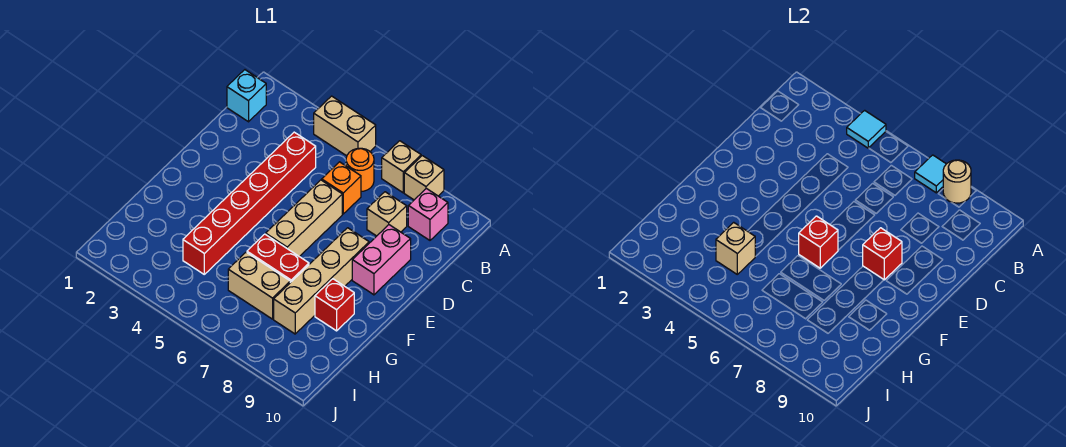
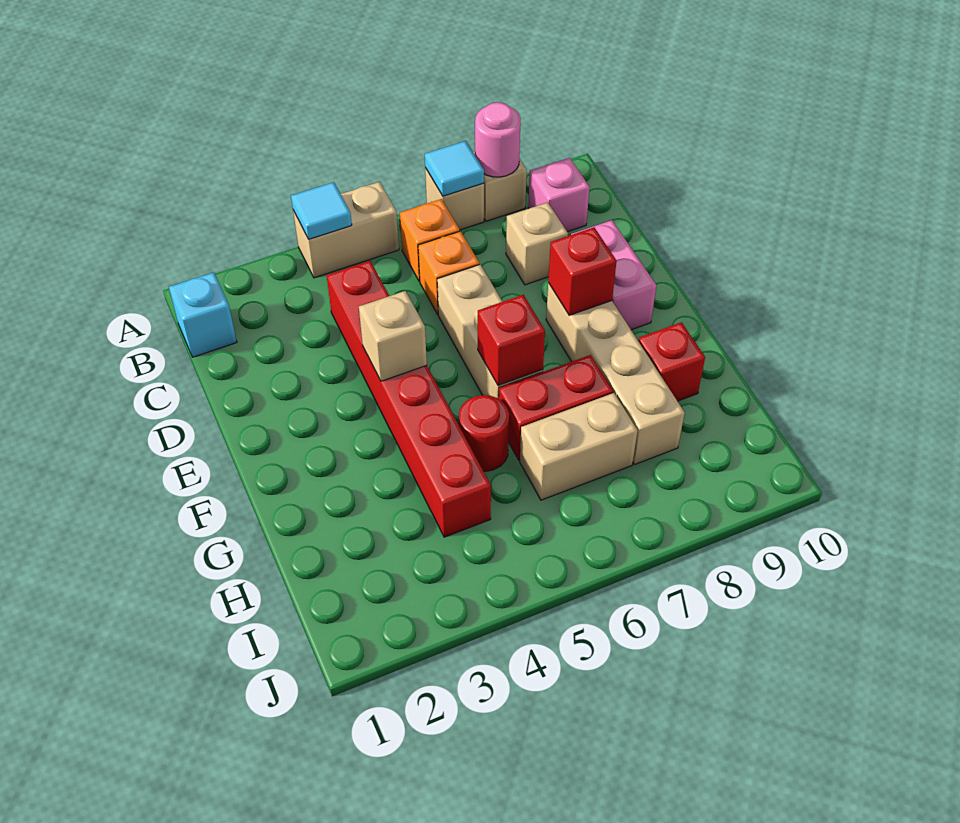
tan 1x1 round brick [943,160,971,203] -> pink 1x1 round brick [475,102,521,177]
orange 1x1 round brick [346,148,374,192] -> orange 1x1 brick [400,199,460,281]
none -> red 1x1 round brick [459,395,509,471]
tan 1x1 brick [716,222,755,274] -> tan 1x1 brick moved to [359,291,427,381]

